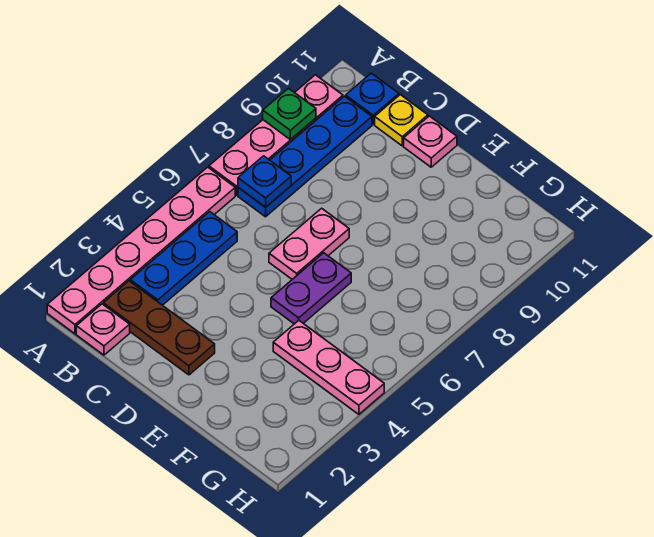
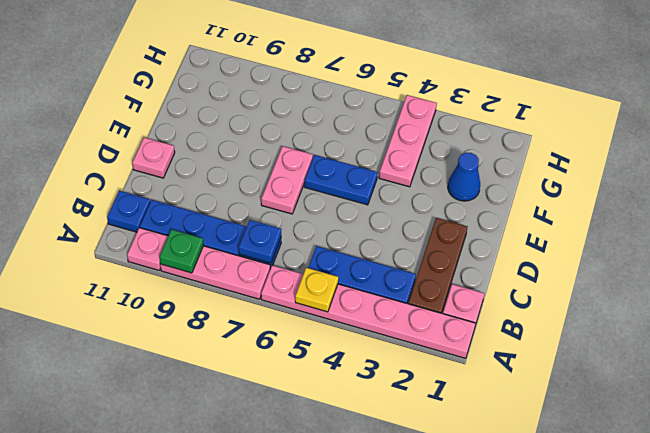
yellow 1x1 plate [375,95,428,146] -> yellow 1x1 plate moved to [295,268,338,312]
pink 1x2 plate [269,208,349,279] -> pink 1x2 plate turned to [261,146,313,214]
purple 1x2 plate [271,253,351,324] -> blue 1x2 plate [304,155,378,205]
none -> blue 1x1 cone [448,153,480,201]

